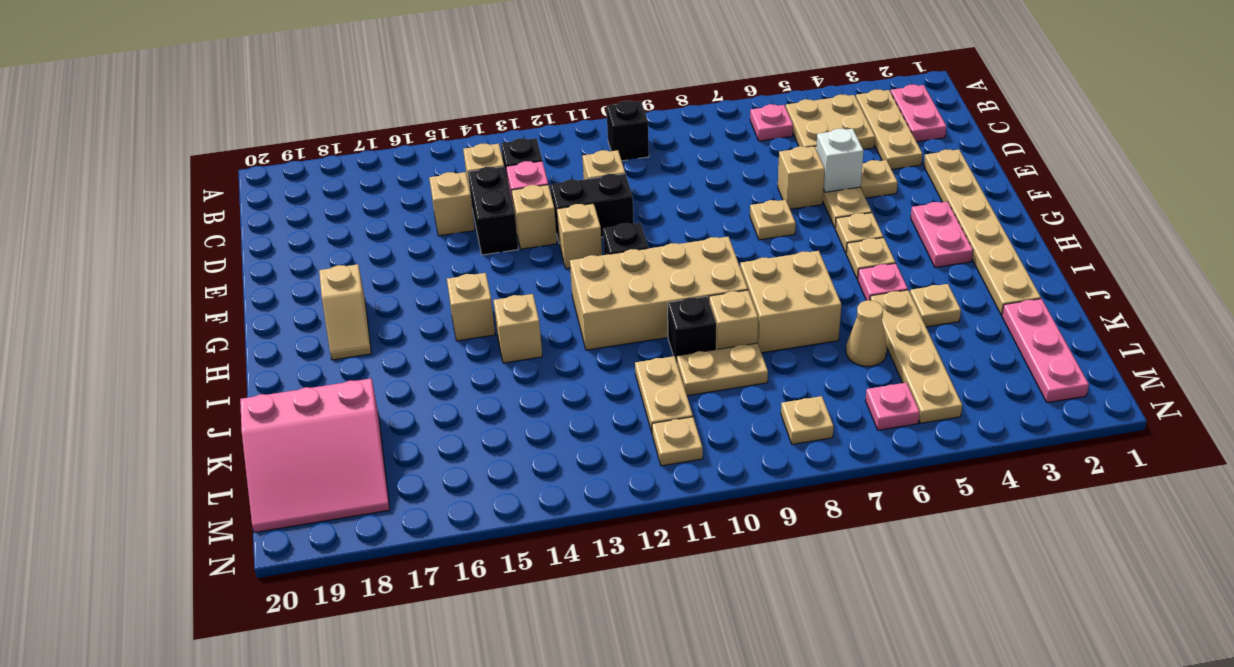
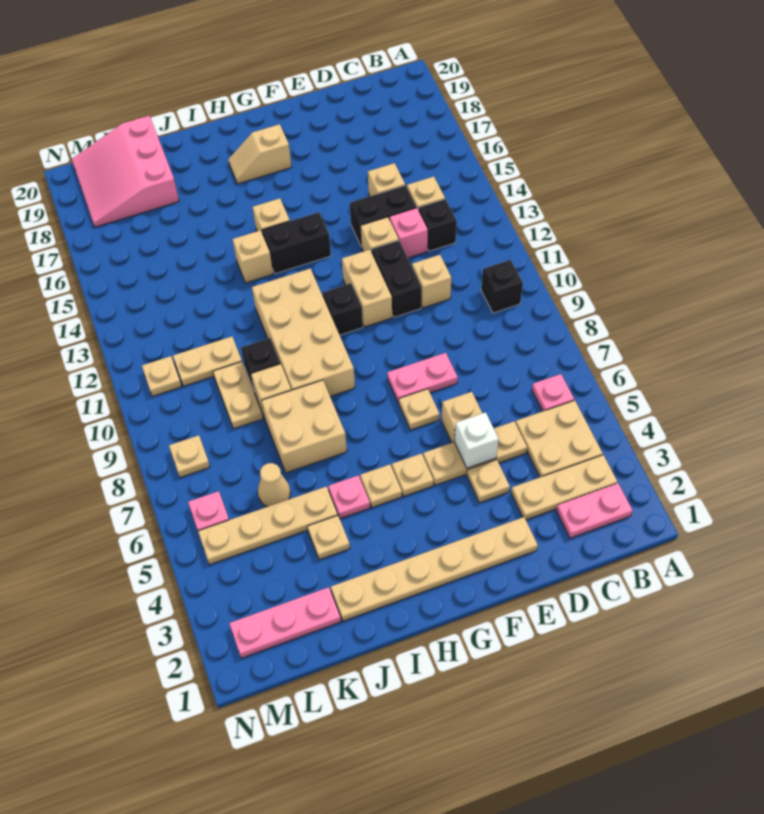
tan 1x1 brick [557,203,602,269] -> tan 1x2 brick [342,250,392,327]
pink 1x2 plate [911,202,973,267] -> pink 1x2 plate moved to [387,353,458,403]
none -> black 1x2 brick [262,212,331,274]

